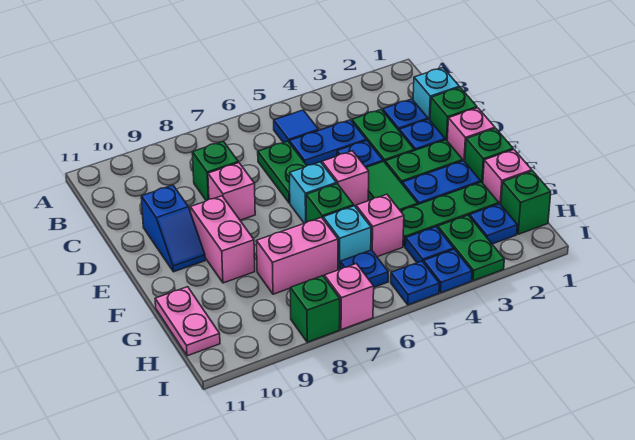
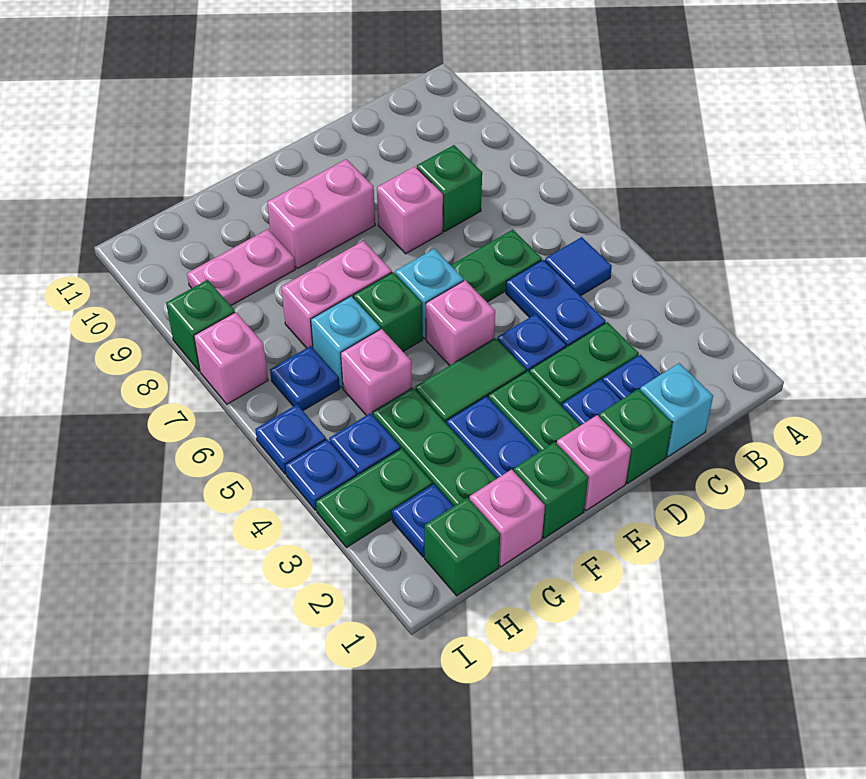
blue 1x2 slope [141,185,205,272] -> none
pink 1x2 brick [256,218,338,294] -> pink 1x2 brick turned to [281,241,392,348]
pink 1x2 plate [155,287,220,356] -> pink 1x2 plate moved to [187,229,295,306]

